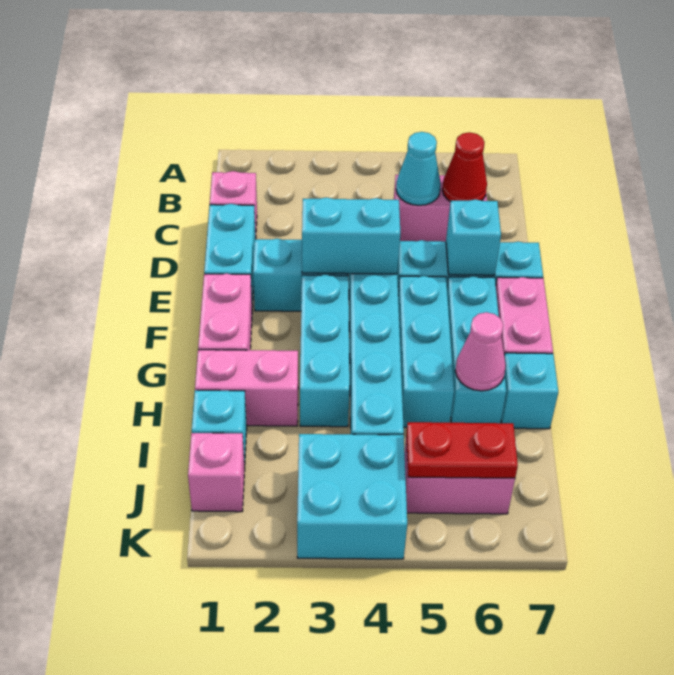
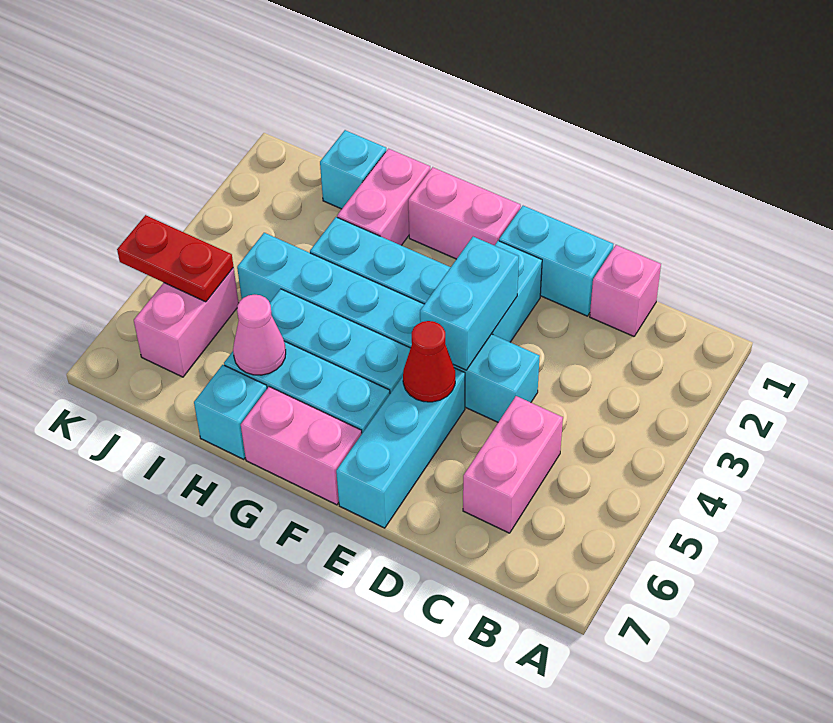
cyan 1x1 cone [396,132,441,205] -> none
red 1x1 cone [442,132,487,202] -> red 1x1 cone moved to [403,321,455,402]
cyan 1x1 brick [446,199,501,275] -> none
pink 1x1 brick [188,433,245,512] -> none
cyan 2x2 brick [297,434,407,559] -> none
red 1x2 plate [406,422,518,478] -> red 1x2 plate turned to [117,215,234,302]

